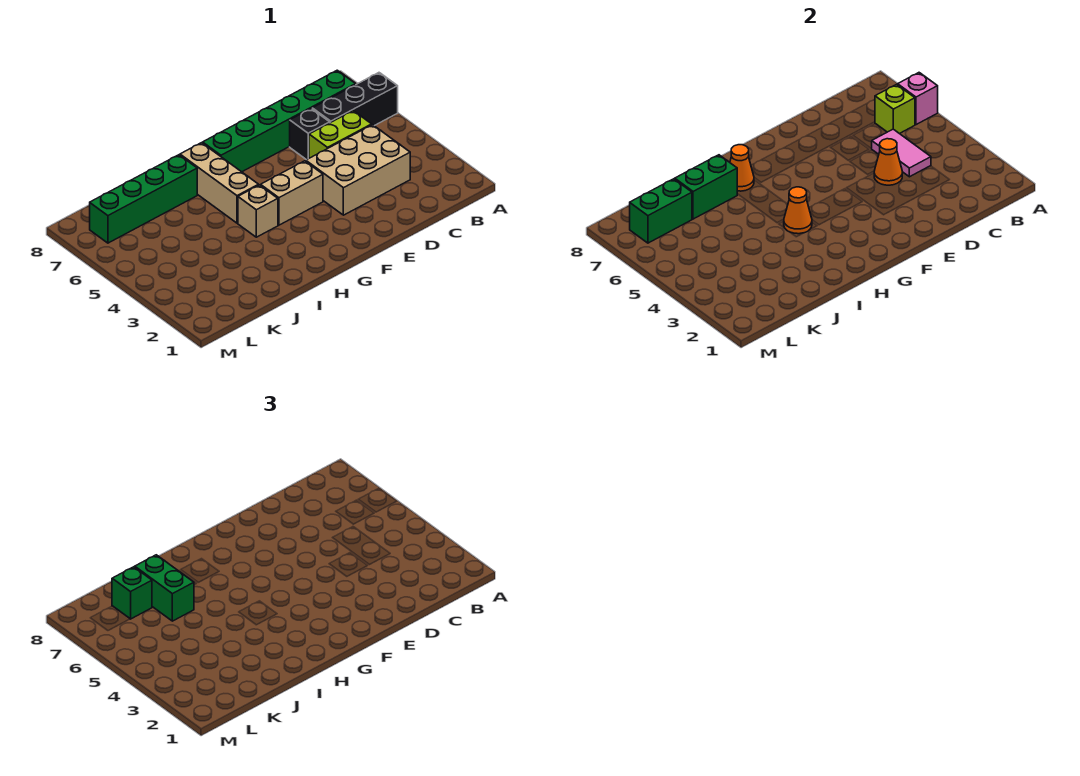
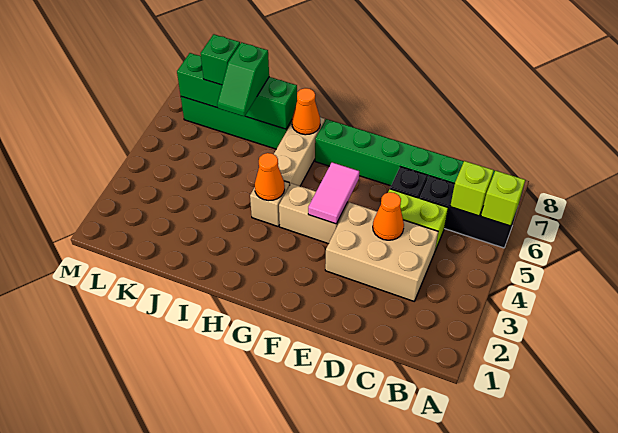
pink 1x1 brick [898,73,938,125] -> lime 1x1 brick [481,171,525,226]
pink 1x2 tile [872,129,931,177] -> pink 1x2 tile moved to [308,162,359,224]
green 1x2 brick [135,555,194,621] -> green 1x2 slope [217,42,269,117]

